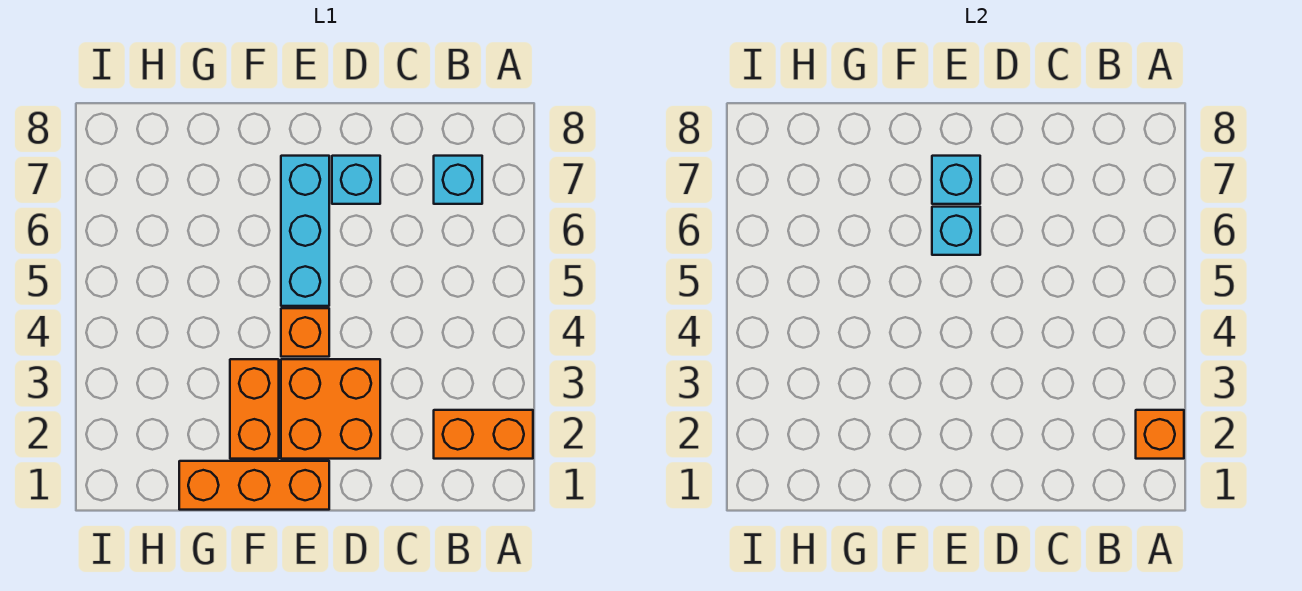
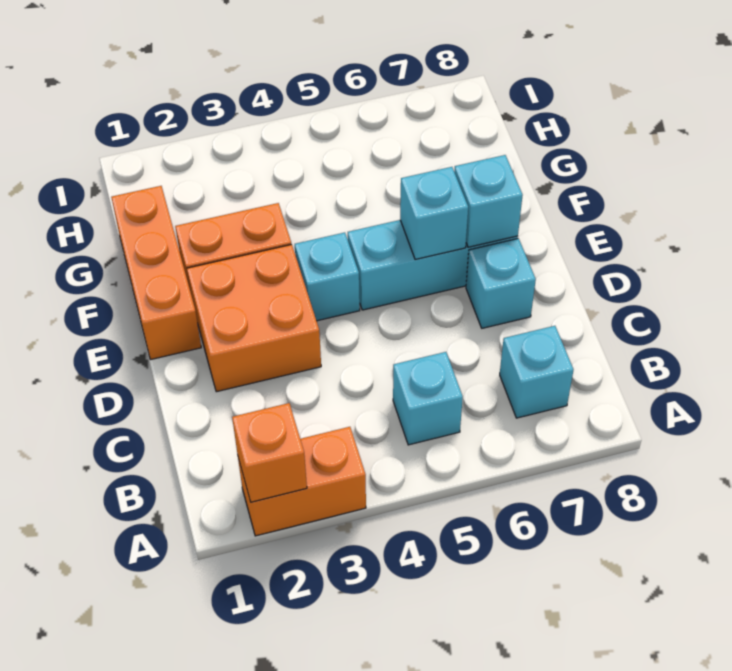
orange 1x2 brick [434,410,533,459] -> orange 1x2 brick turned to [238,427,366,536]
none -> cyan 1x1 brick [393,352,463,445]
orange 1x1 brick [281,308,329,357] -> cyan 1x1 brick [295,233,360,321]

